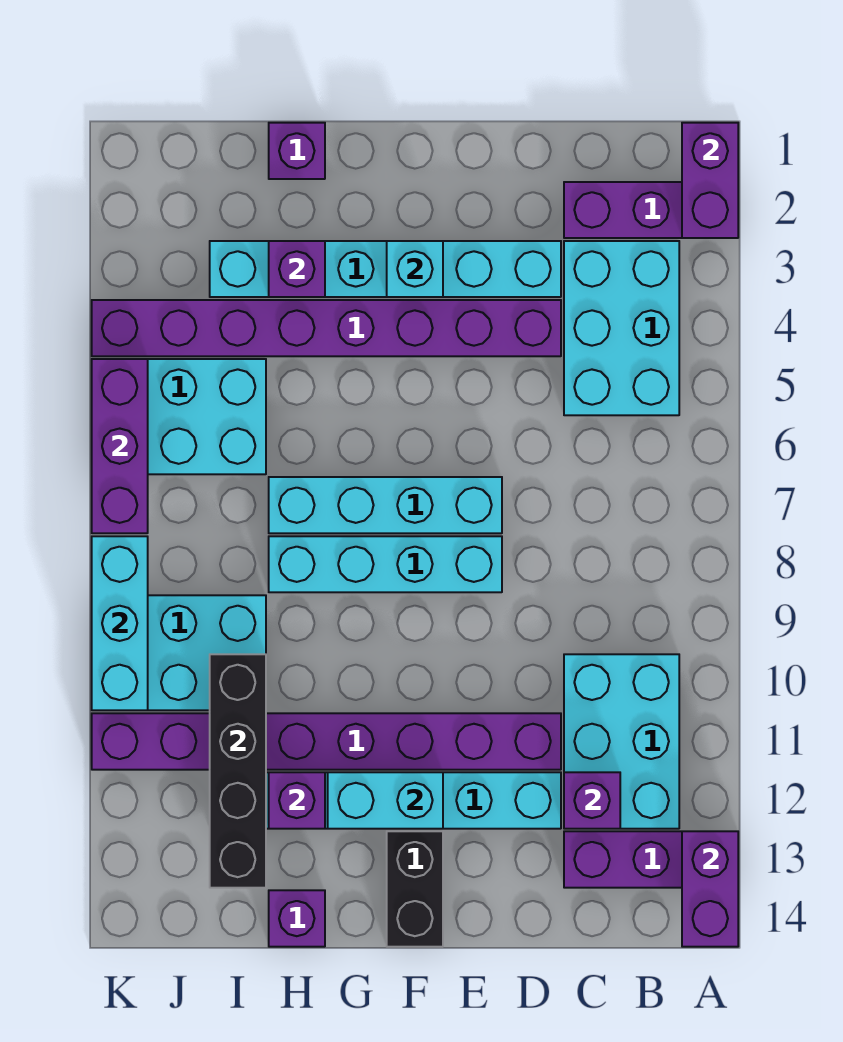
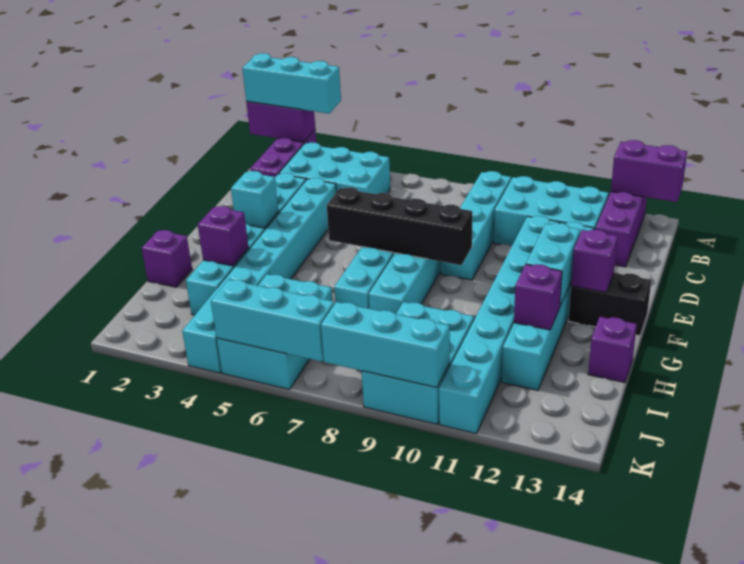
none -> cyan 1x3 brick [242,53,341,114]
none -> cyan 1x4 brick [441,171,511,280]
purple 1x1 brick [564,772,620,829] -> purple 1x1 brick moved to [571,229,618,292]
purple 1x8 brick [92,300,561,356] -> cyan 1x8 brick [182,178,336,373]
purple 1x8 brick [92,713,561,770] -> cyan 1x8 brick [439,216,559,434]
black 1x4 brick [210,654,266,888] -> black 1x4 brick moved to [327,187,472,265]
purple 1x3 brick [92,359,148,533] -> cyan 1x3 brick [211,280,334,362]

